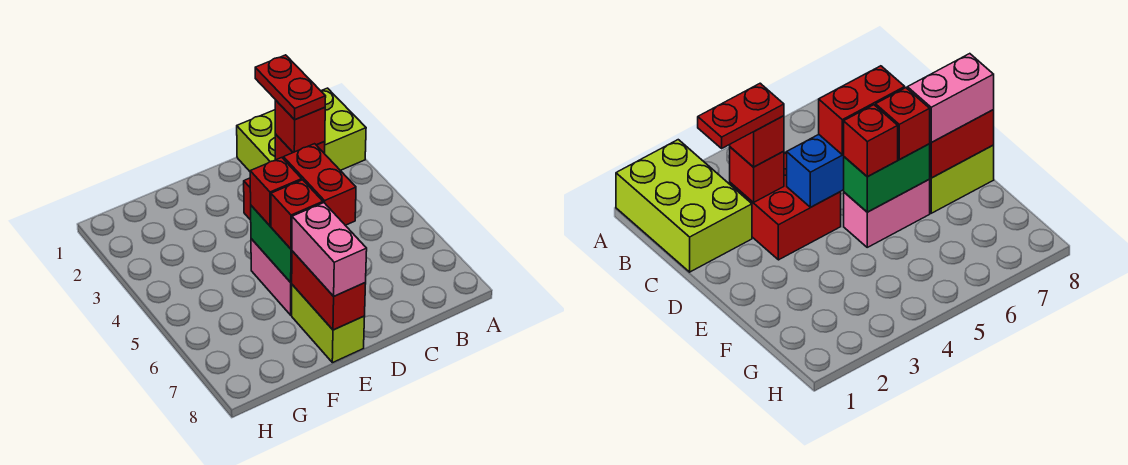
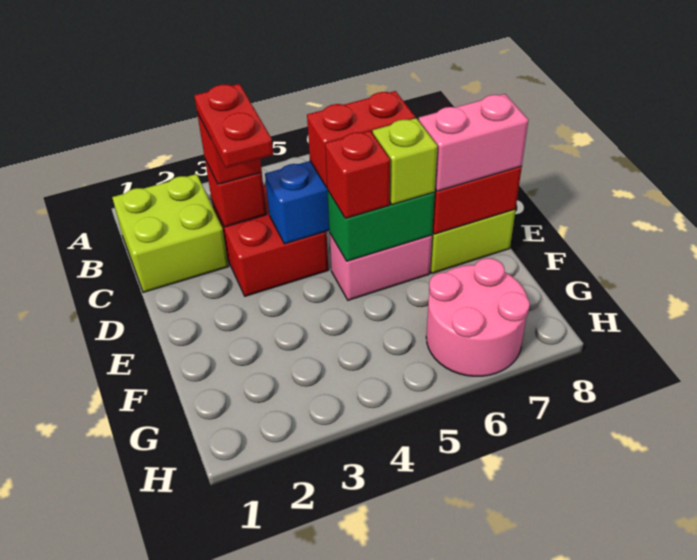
lime 2x3 brick [237,88,366,171] -> lime 2x2 brick [112,174,229,293]
red 1x2 plate [255,55,326,120] -> red 1x2 plate turned to [194,84,273,168]
red 1x1 brick [271,180,323,249] -> lime 1x1 brick [373,118,438,205]
none -> pink 2x2 round brick [426,258,530,376]

